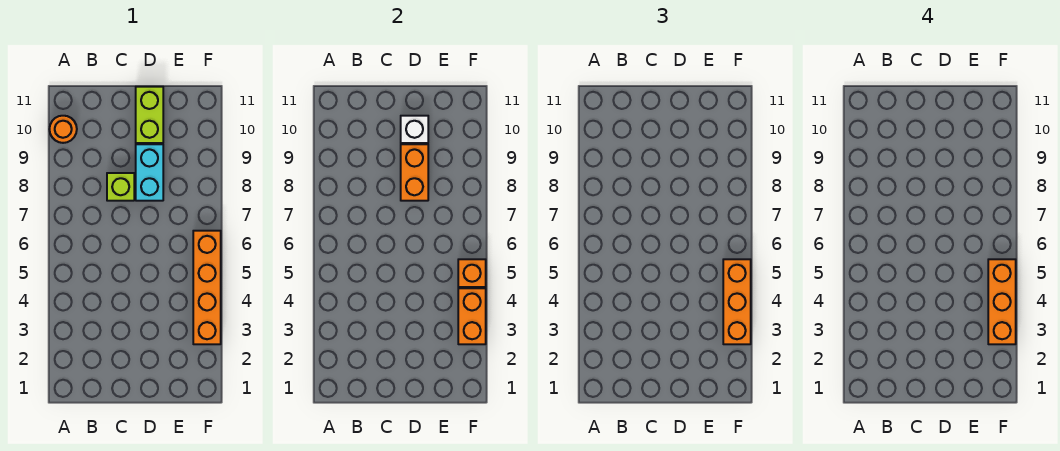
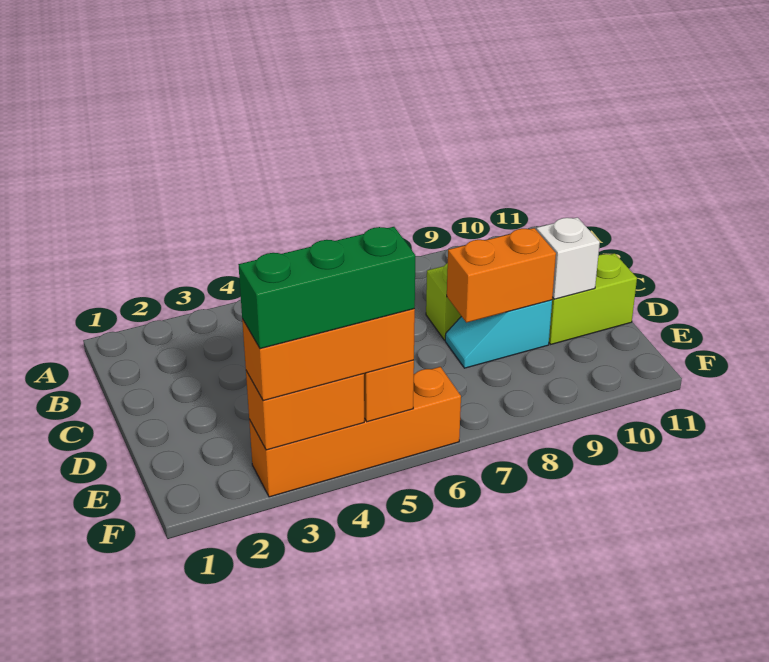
orange 1x1 round brick [49,116,77,143] -> none
cyan 1x2 brick [136,144,163,201] -> cyan 1x2 slope [445,300,552,368]
orange 1x3 brick [988,259,1016,344] -> green 1x3 brick [238,227,415,349]

